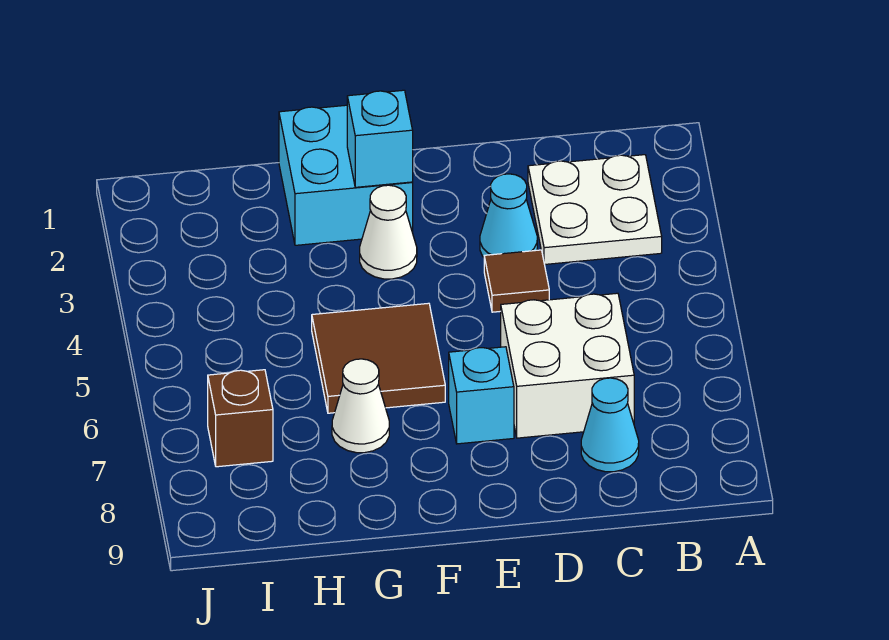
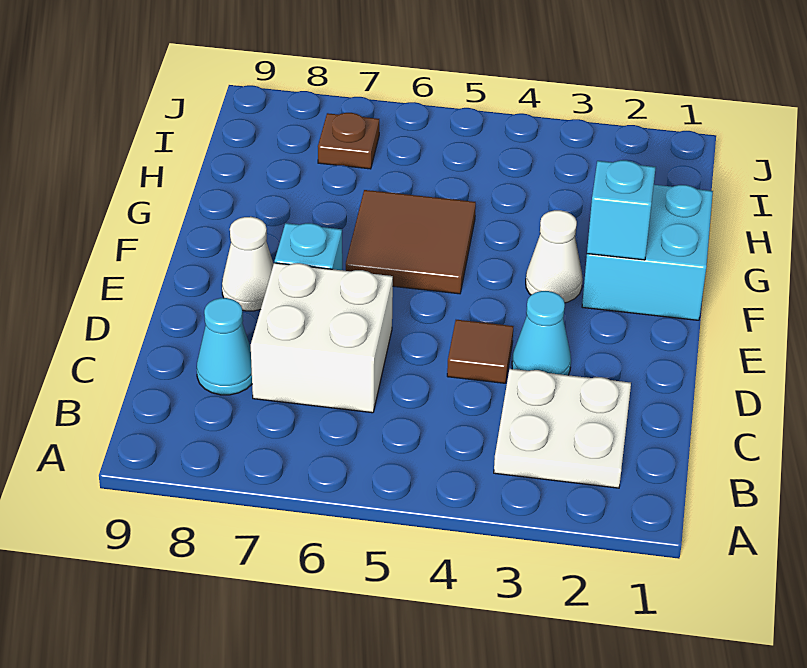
white 1x1 cone [332,359,389,453] -> white 1x1 cone moved to [222,217,273,311]
brown 1x1 brick [208,370,273,467] -> brown 1x1 plate [318,113,379,169]

